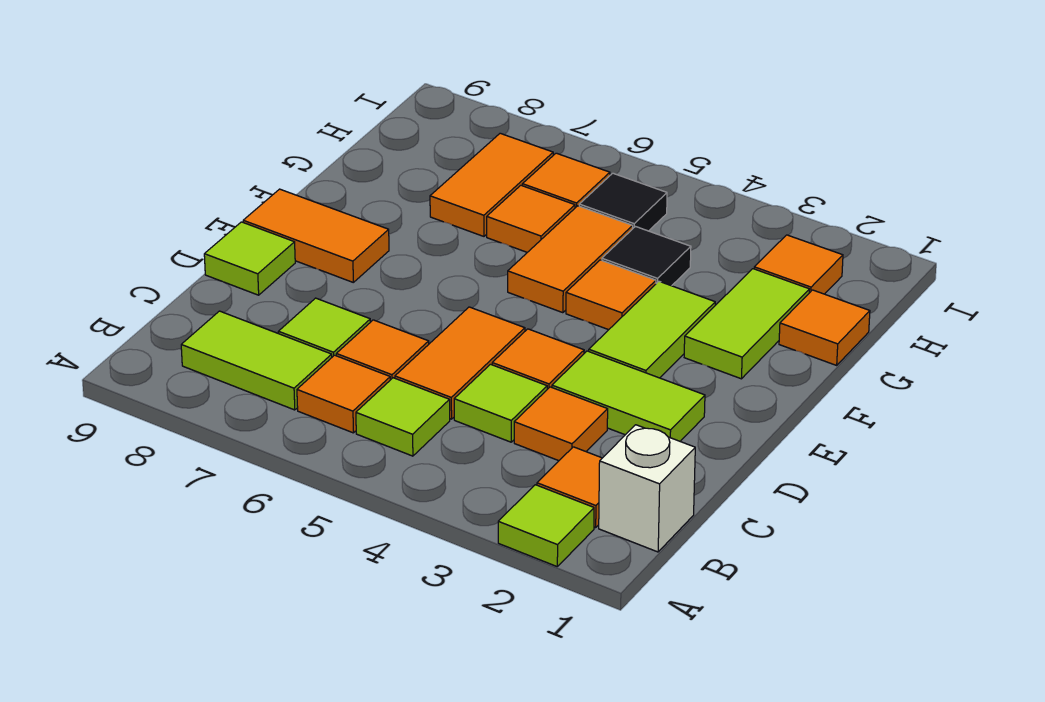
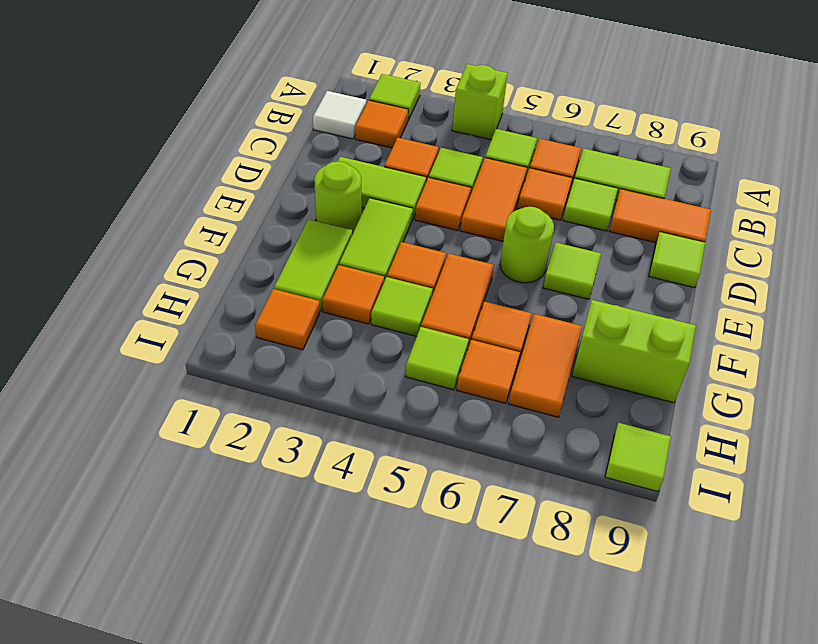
none -> lime 1x1 brick [452,64,508,140]
white 1x1 brick [599,425,695,552] -> white 1x1 tile [313,91,366,139]
none -> lime 1x1 round brick [314,161,361,233]
none -> lime 1x1 round brick [500,207,554,283]
none -> lime 1x1 tile [543,243,601,299]
orange 1x2 tile [243,189,389,282] -> orange 1x2 tile moved to [609,189,711,243]
orange 1x1 tile [779,290,870,365] -> orange 1x1 tile moved to [322,265,384,324]
black 1x1 tile [602,227,691,286] -> lime 1x1 tile [371,277,432,336]
none -> lime 1x2 brick [572,300,696,403]
black 1x1 tile [579,173,667,231] -> lime 1x1 tile [405,327,469,390]
none -> lime 1x1 tile [605,423,671,492]

